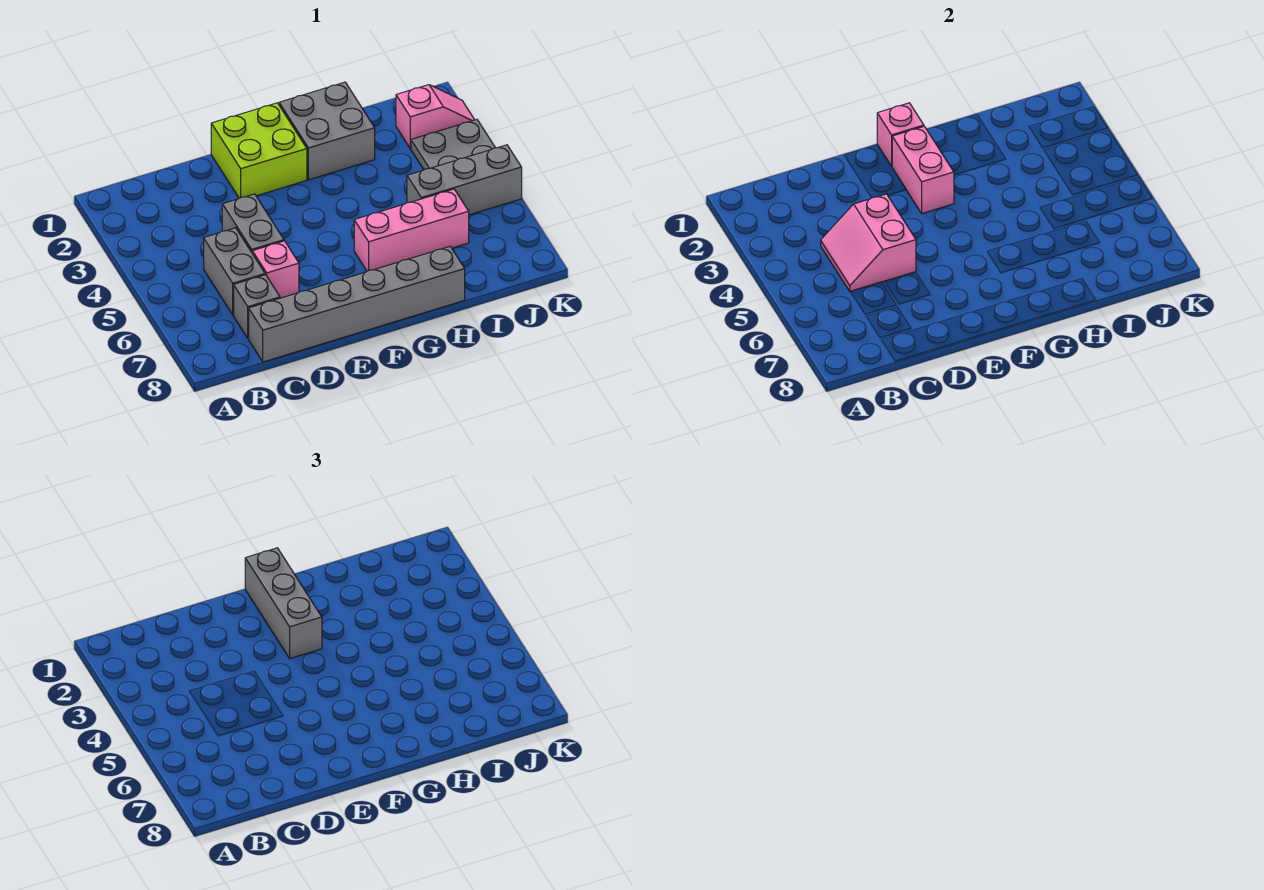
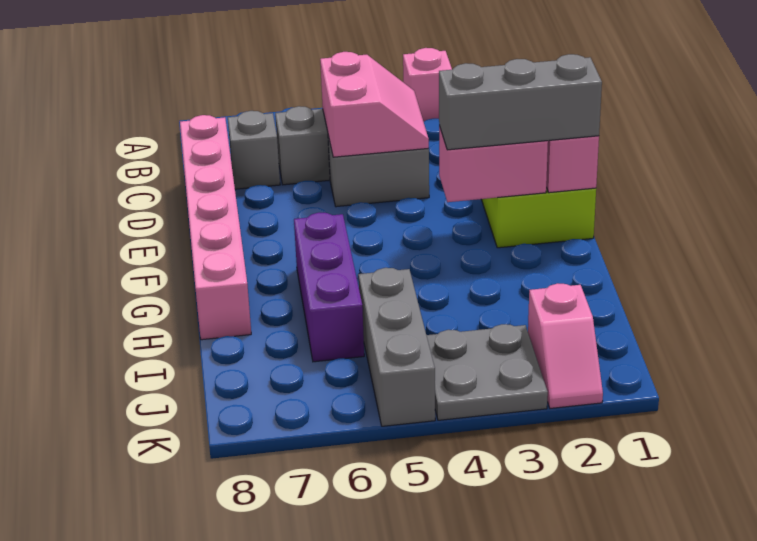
pink 2x2 slope [821,194,916,292] -> pink 2x2 slope turned to [320,52,429,157]
grey 1x6 brick [249,247,465,362] -> pink 1x6 brick [180,115,251,340]
pink 1x1 brick [252,241,299,298] -> pink 1x1 brick moved to [403,48,452,122]
grey 2x2 brick [279,82,375,180] -> none
pink 1x3 brick [354,189,469,271] -> purple 1x3 brick [294,212,364,362]

